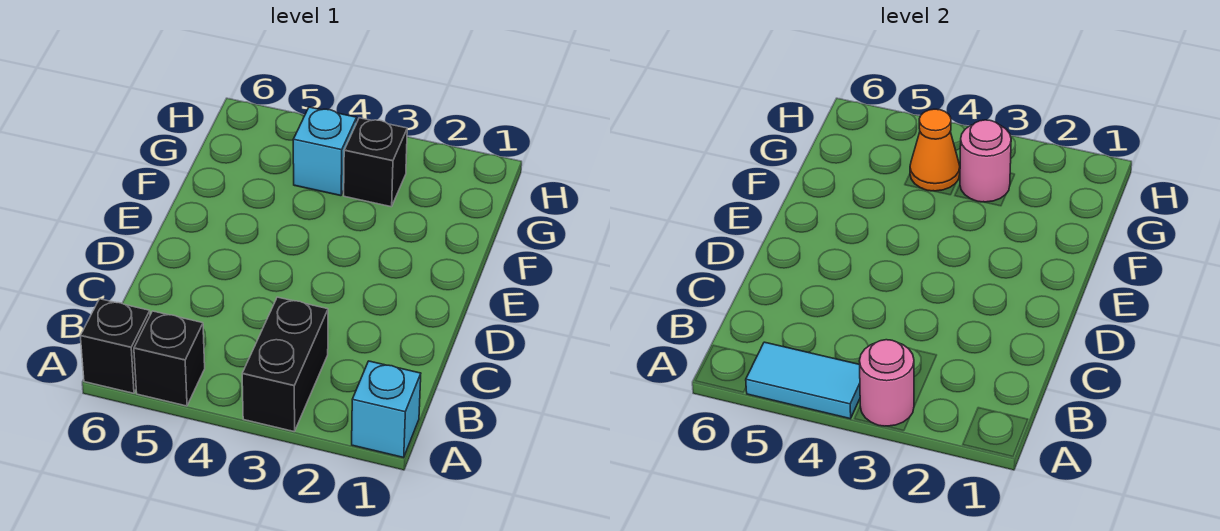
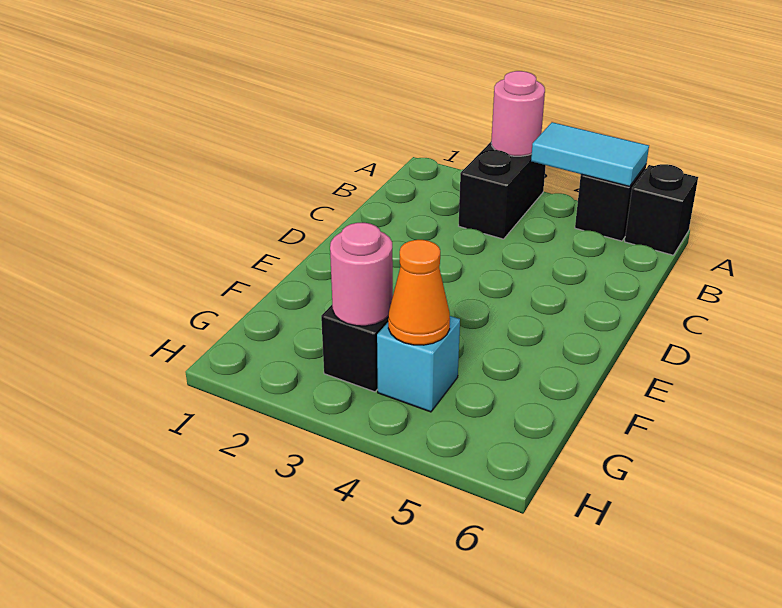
cyan 1x1 brick [352,361,421,458] -> none

